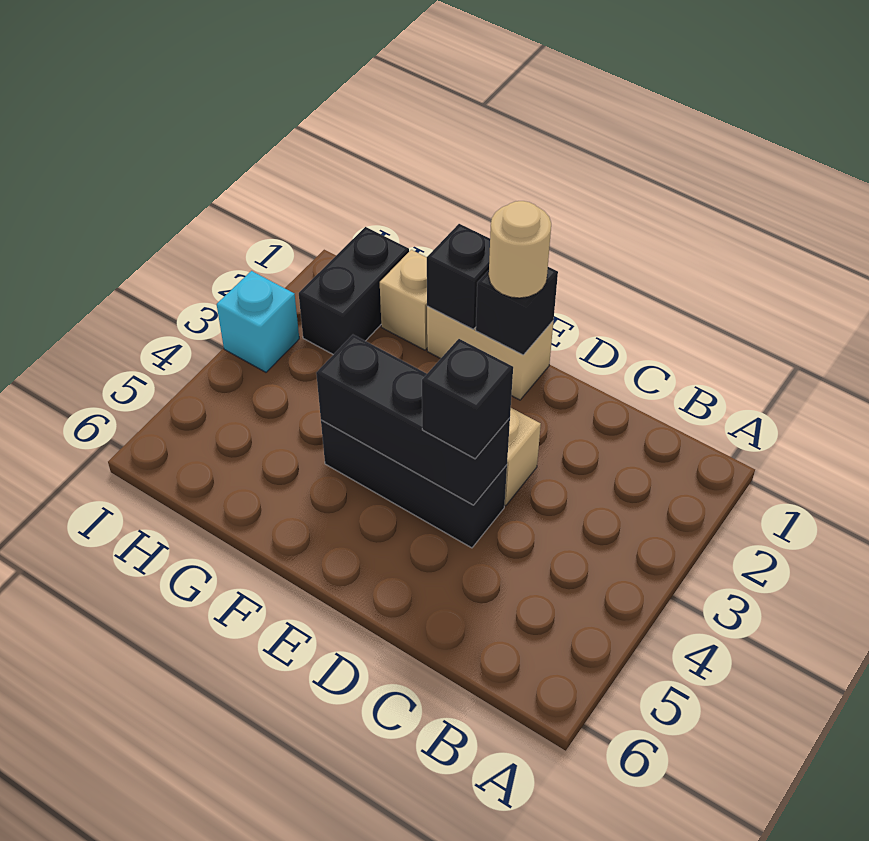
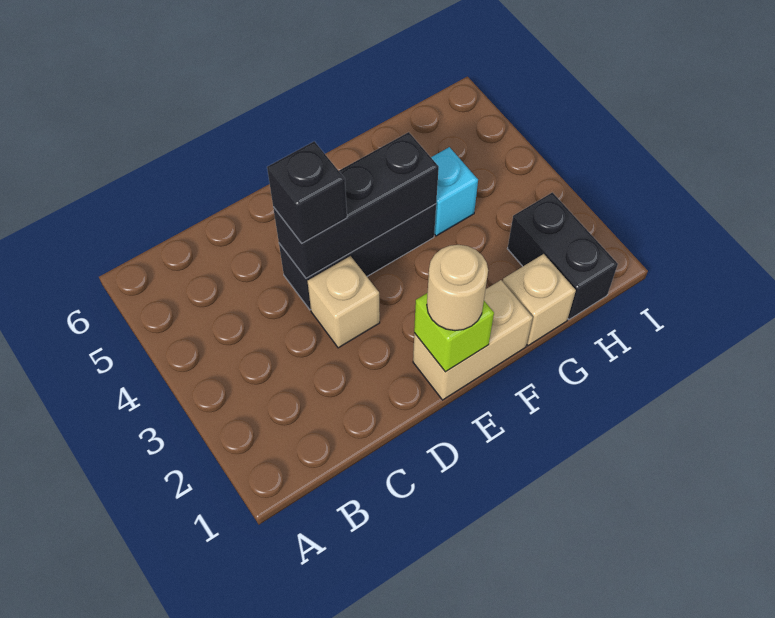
black 1x1 brick [476,267,558,355] -> lime 1x1 brick [414,293,494,372]
black 1x1 brick [427,224,490,329] -> none
cyan 1x1 brick [217,271,299,372] -> cyan 1x1 brick moved to [431,147,478,236]

